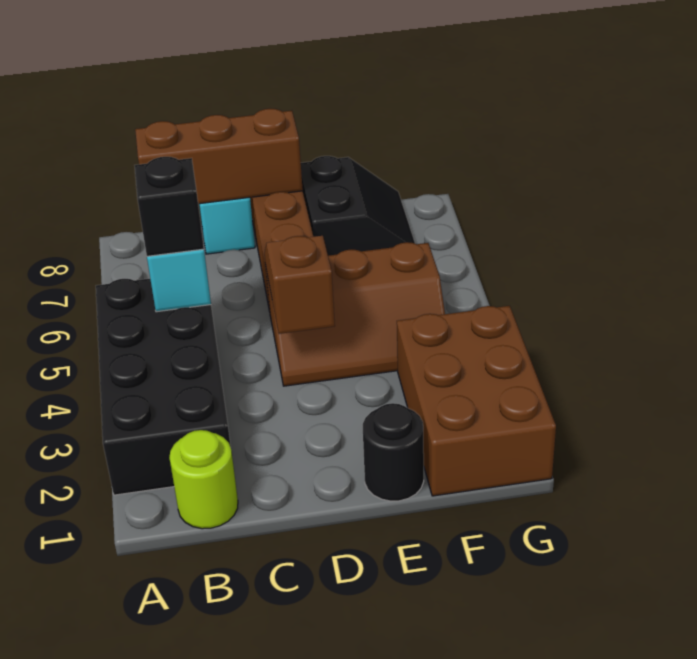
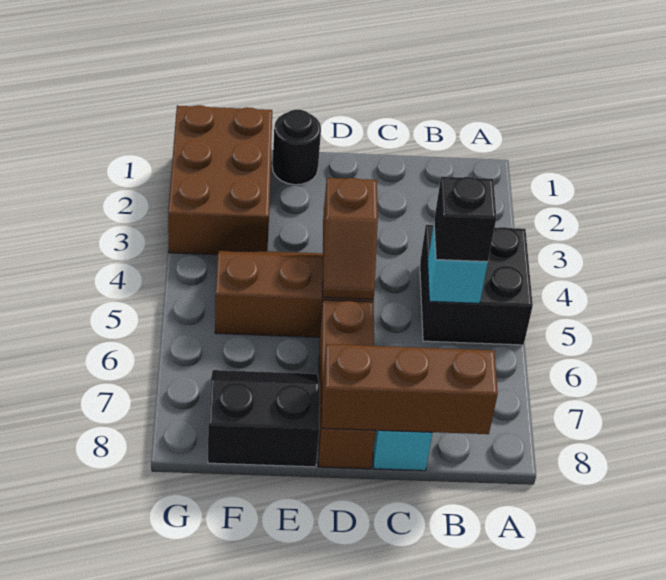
black 2x4 brick [96,279,231,495] -> black 2x2 brick [420,225,533,345]
lime 1x1 round brick [169,430,238,529] -> none
black 2x2 slope [301,156,415,256] -> black 2x2 slope turned to [208,370,320,467]

